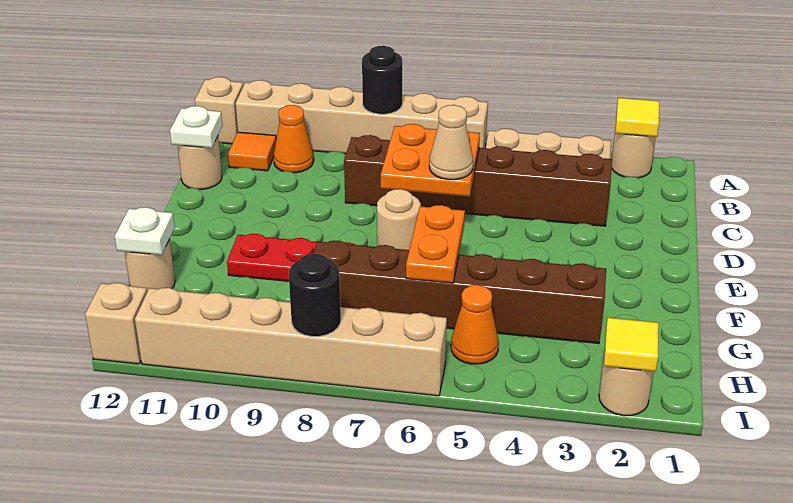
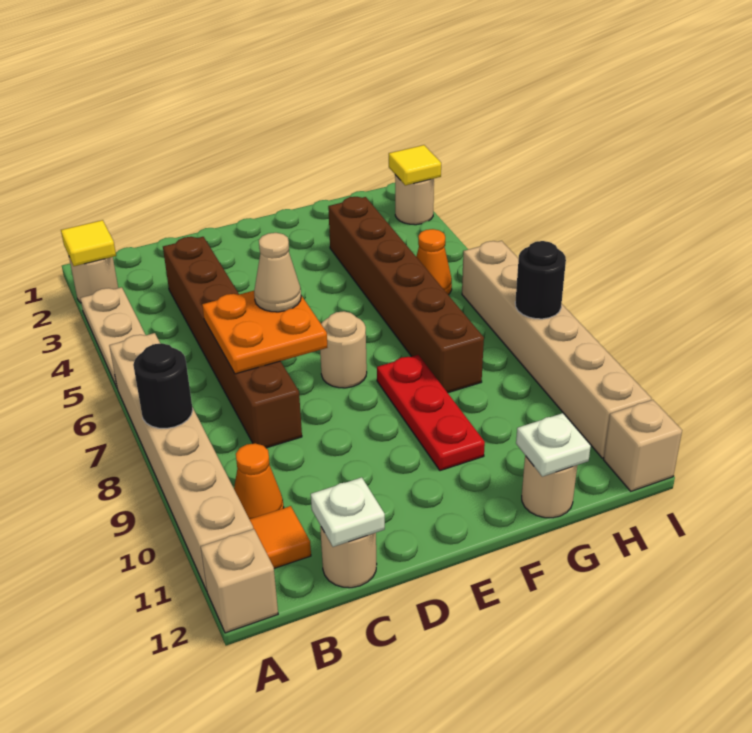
orange 1x2 plate [406,205,465,283] -> none

